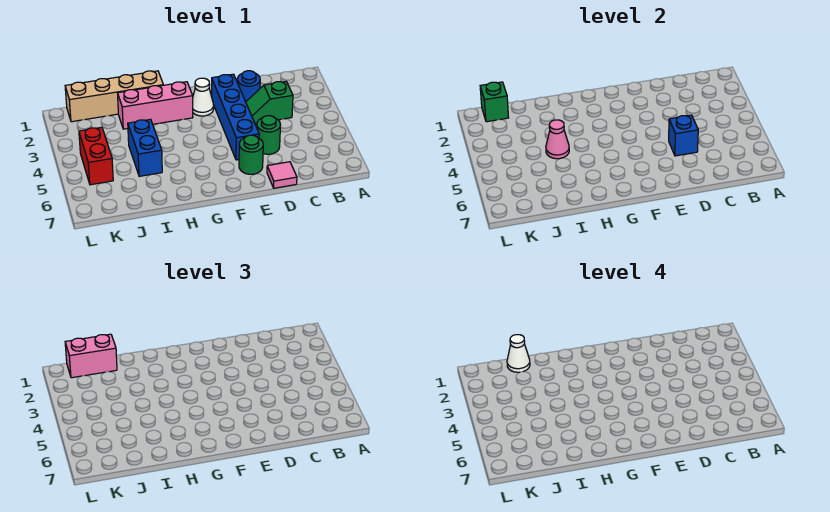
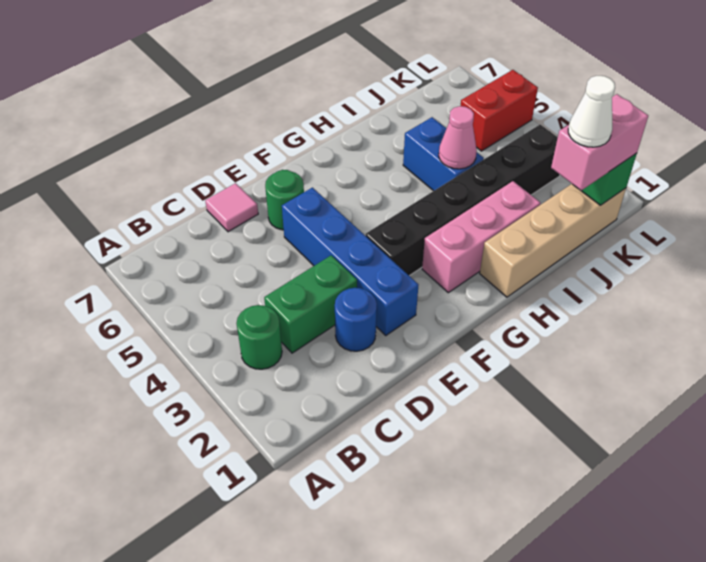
green 1x2 slope [246,81,293,124] -> green 1x2 brick [264,255,357,353]
green 1x1 round brick [257,116,280,154] -> green 1x1 round brick moved to [236,305,282,369]
blue 1x1 brick [669,115,698,156] -> none
white 1x1 cone [193,78,214,116] -> none
none -> black 1x6 brick [366,125,560,276]
red 1x2 brick [79,127,113,185] -> red 1x2 brick turned to [461,70,538,151]

